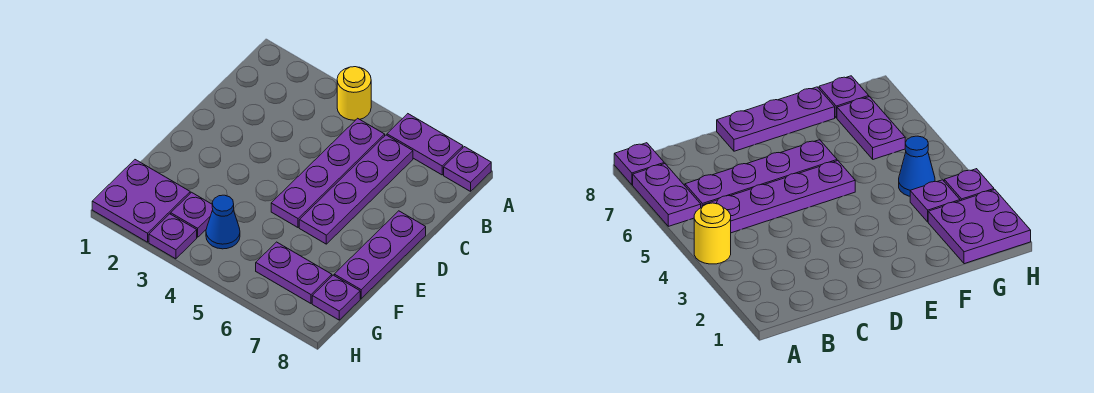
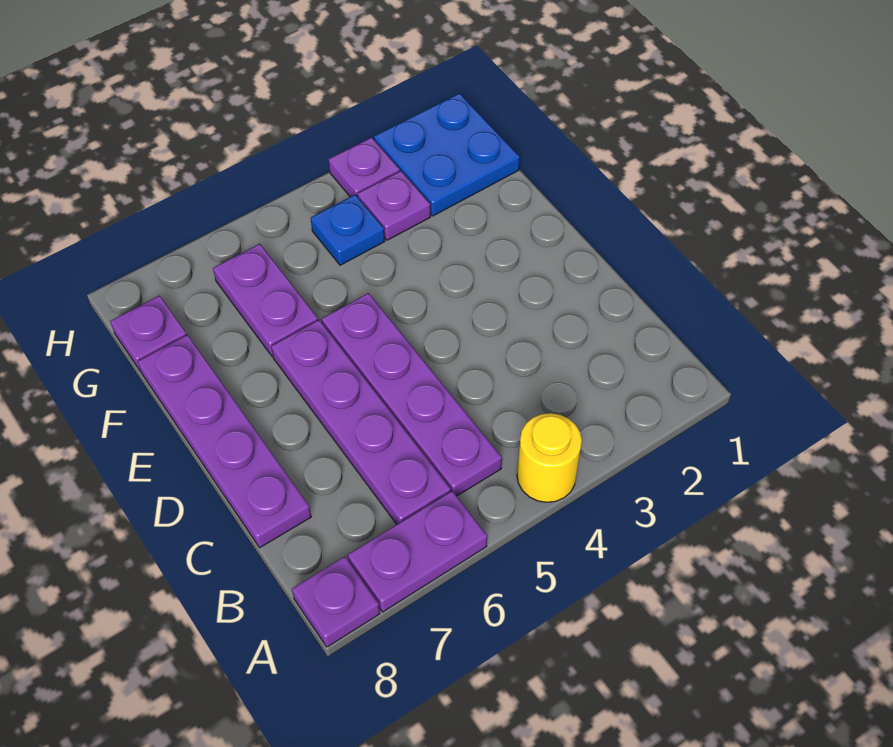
purple 1x3 plate [334,211,426,299] -> purple 1x4 plate [138,335,311,548]
purple 2x2 plate [92,160,190,242] -> blue 2x2 plate [374,93,520,216]
blue 1x1 cone [206,195,240,249] -> blue 1x1 plate [311,195,385,265]
purple 1x2 plate [256,242,332,303] -> purple 1x2 plate turned to [213,244,318,356]

